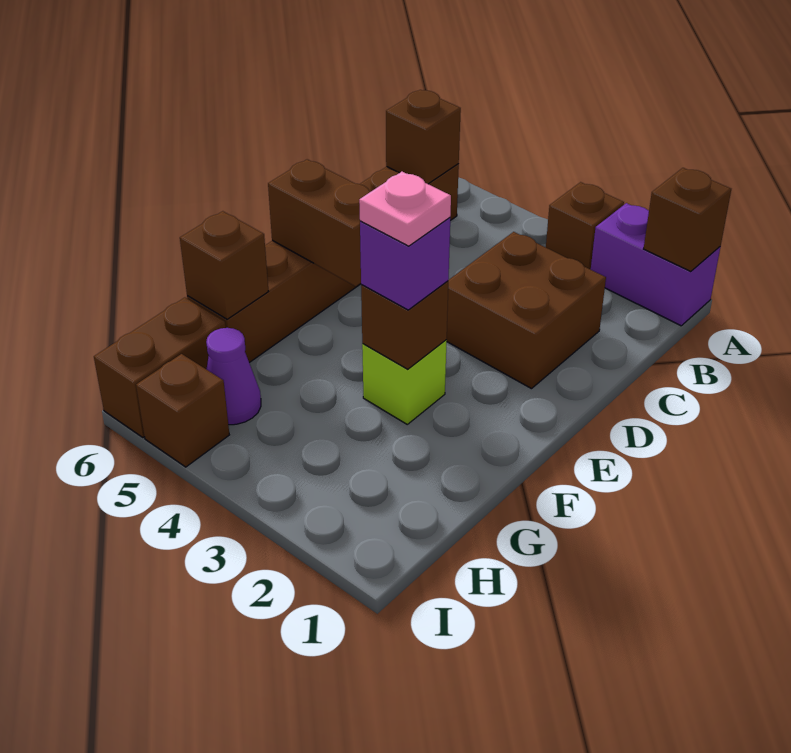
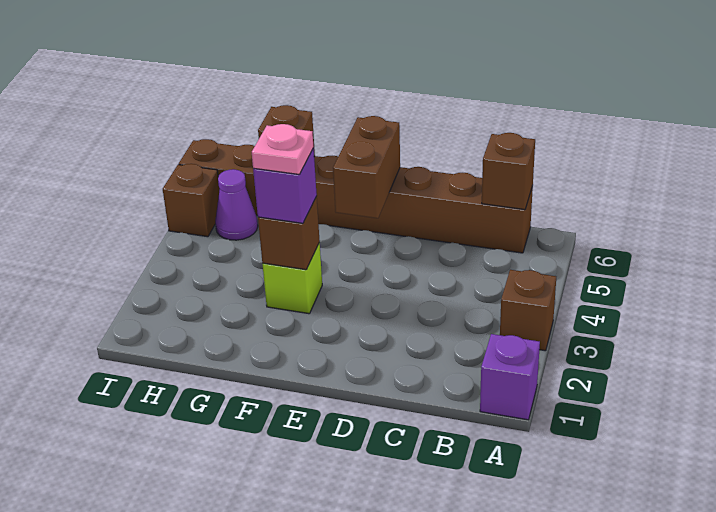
purple 1x2 brick [591,203,720,326] -> purple 1x1 brick [480,334,540,420]
brown 1x1 brick [644,168,731,272] -> none
brown 2x2 brick [446,232,606,389] -> none

